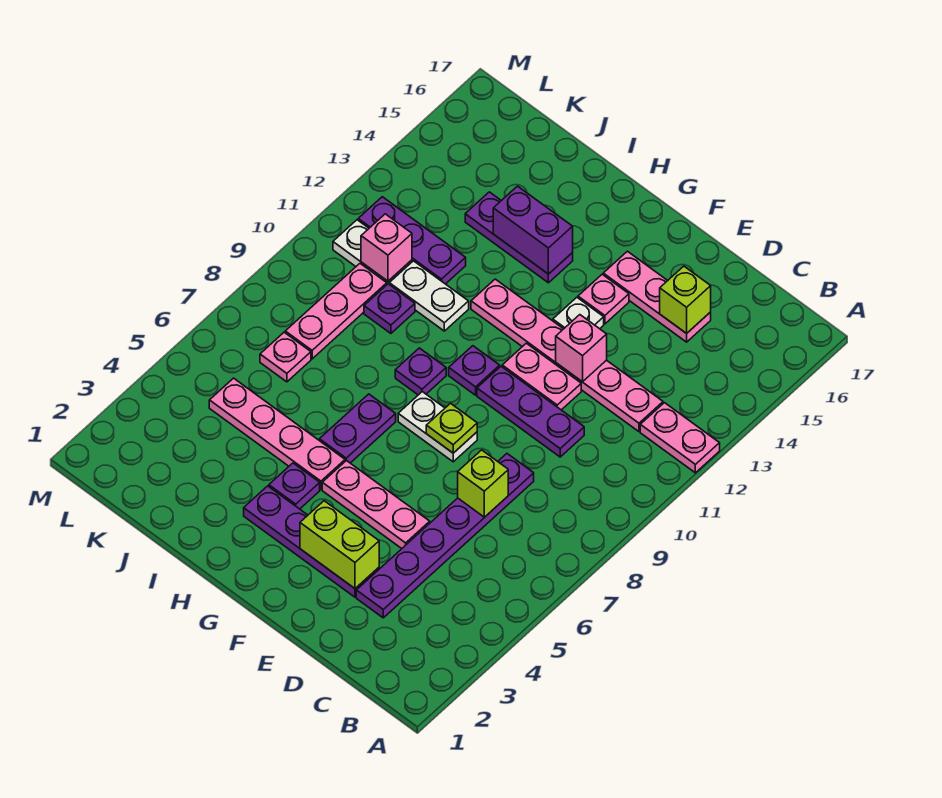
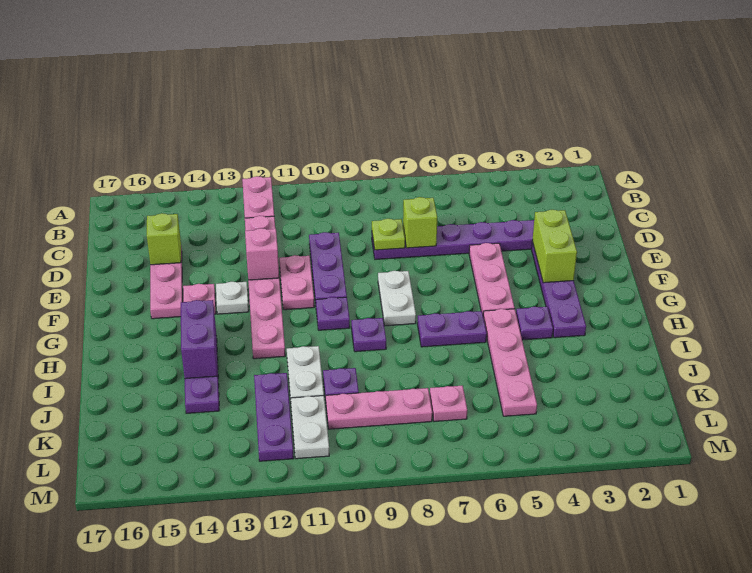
lime 1x1 plate [426,404,477,453] -> lime 1x1 plate moved to [372,219,405,250]
pink 1x1 brick [361,214,412,281] -> none

